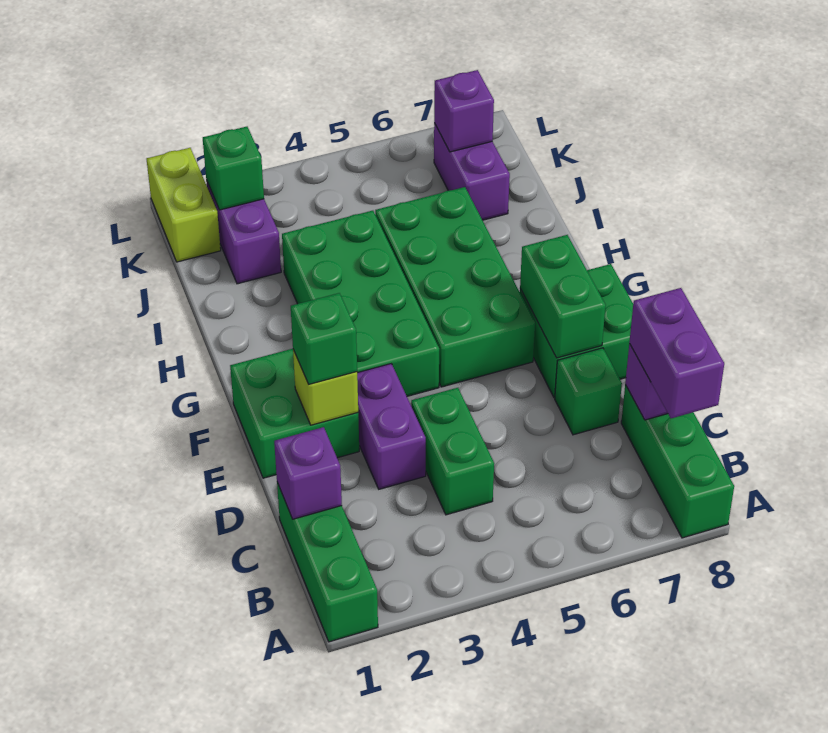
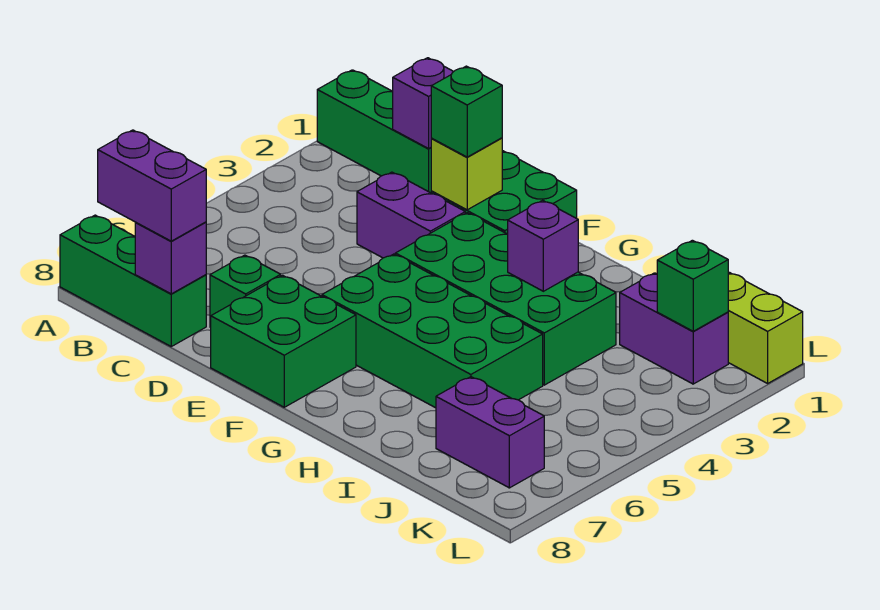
green 1x2 brick [411,388,494,515] -> none
green 1x2 brick [520,235,606,358] -> none
purple 1x1 brick [434,70,494,152] -> purple 1x1 brick moved to [508,200,578,291]

